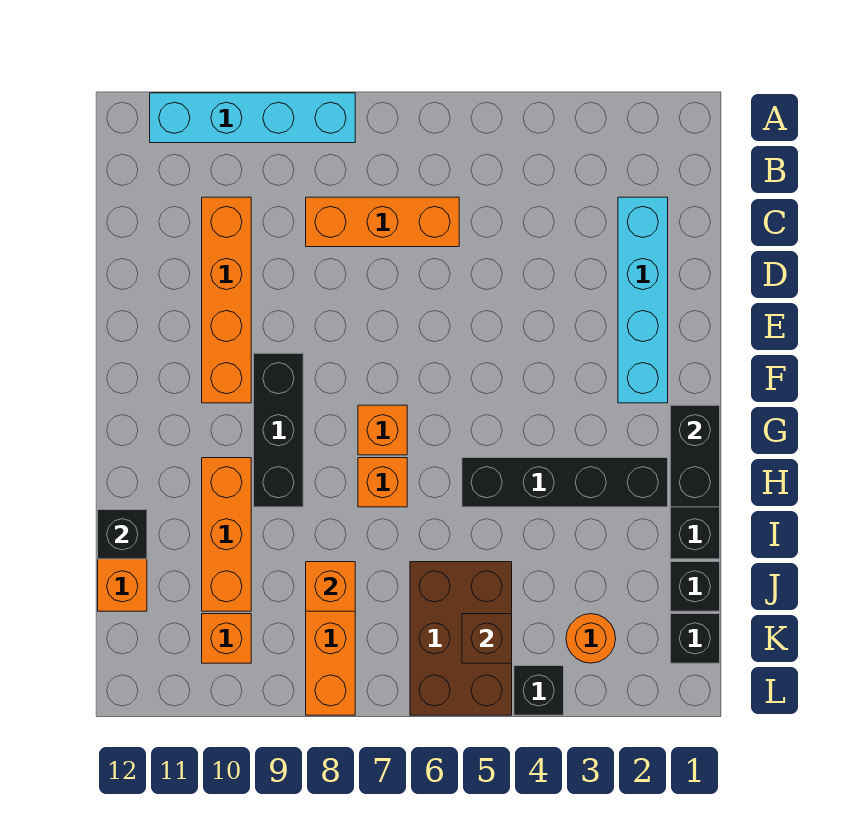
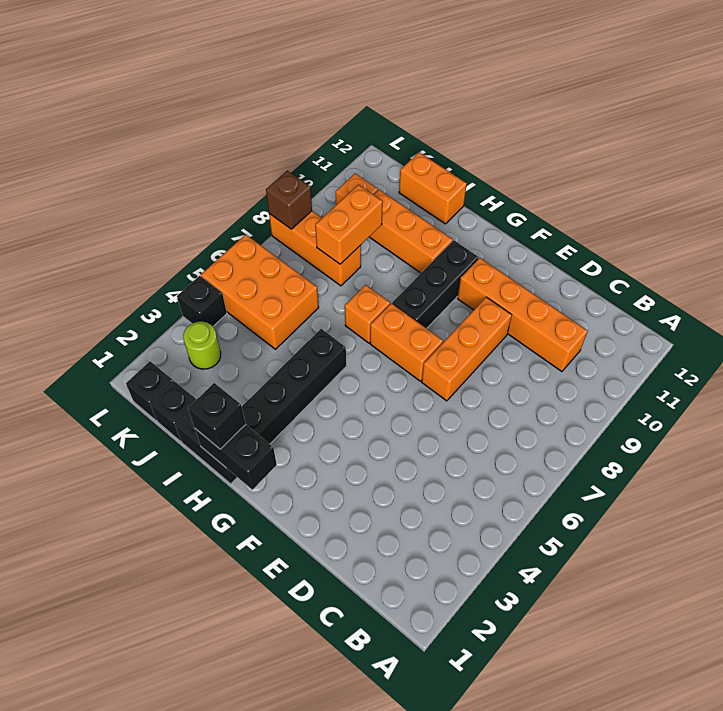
cyan 1x4 brick [150,93,355,143] -> none
cyan 1x4 brick [618,197,668,403] -> none
orange 1x3 brick [306,197,459,247] -> orange 1x3 brick moved to [422,297,512,401]
black 1x3 brick [254,353,303,507] -> black 1x3 brick turned to [392,240,479,328]
orange 1x1 brick [358,405,407,455] -> orange 1x2 brick [370,303,443,381]
black 1x1 brick [98,510,147,559] -> black 1x1 brick moved to [188,383,246,449]
brown 2x3 brick [410,562,512,715] -> orange 2x3 brick [201,234,319,349]
orange 1x1 brick [306,562,355,611] -> orange 1x2 brick [315,185,383,264]
orange 1x1 round brick [566,614,616,663] -> lime 1x1 round brick [183,321,221,369]
brown 1x1 brick [462,614,512,663] -> brown 1x1 brick moved to [266,171,312,229]

